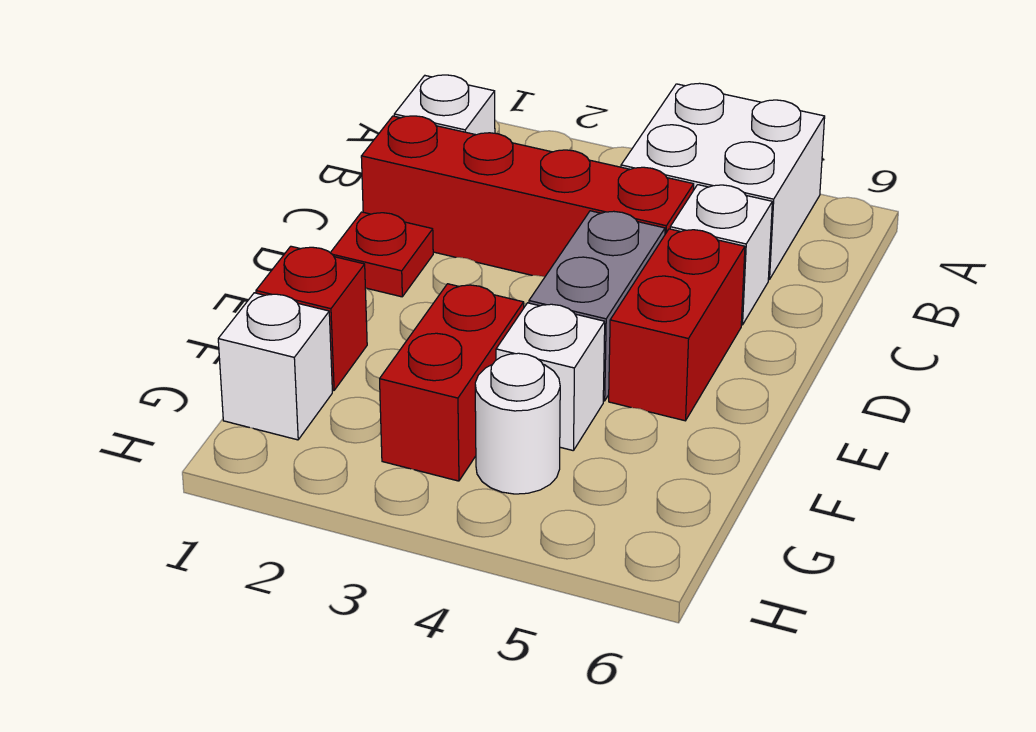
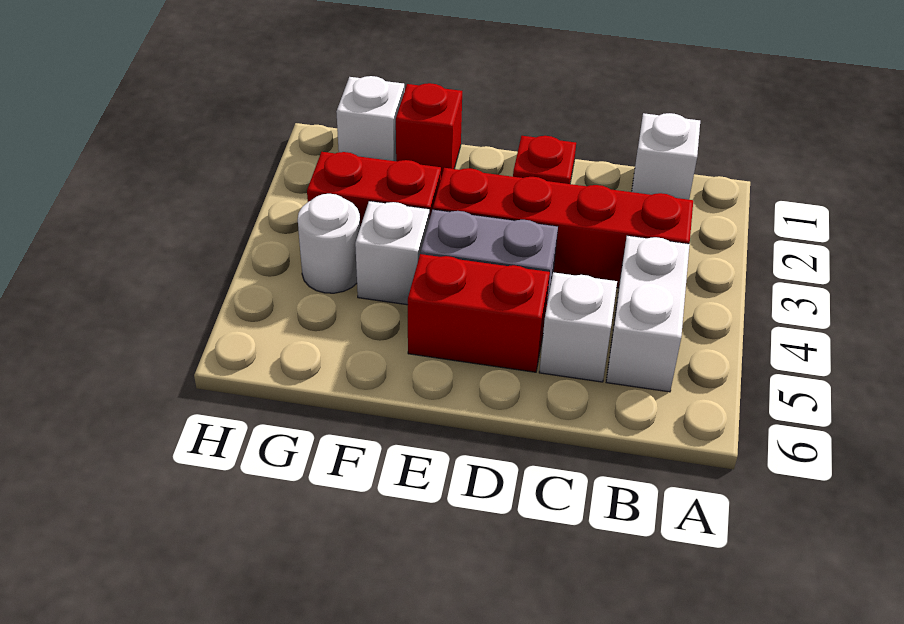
white 2x2 brick [621,83,825,280] -> white 1x2 brick [606,236,690,392]
red 1x4 brick [361,116,694,277] -> red 1x4 brick turned to [433,168,693,288]

